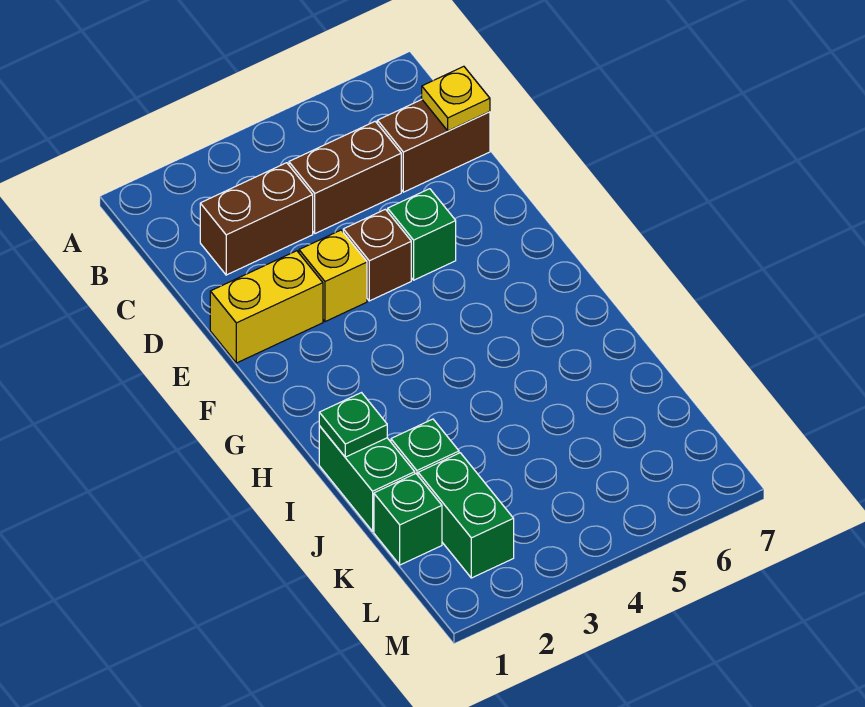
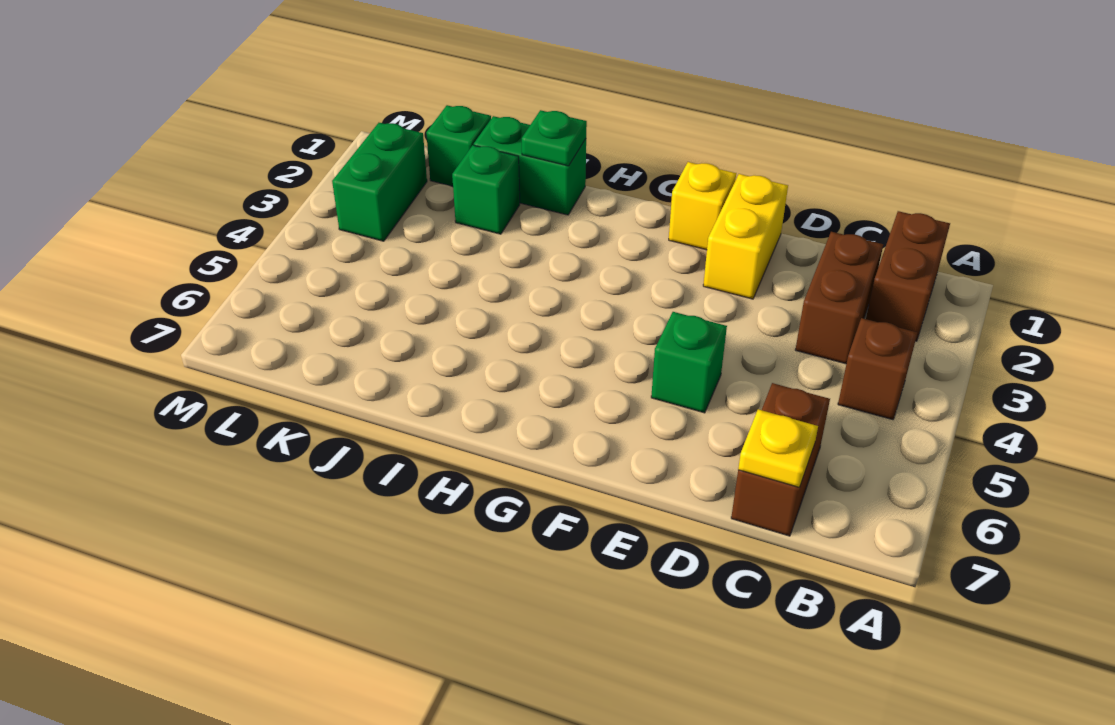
brown 1x2 brick [289,121,401,233] -> brown 1x2 brick moved to [866,211,950,341]
yellow 1x1 brick [299,230,367,322] -> yellow 1x1 brick moved to [669,162,736,250]
brown 1x1 brick [343,209,411,301] -> brown 1x1 brick moved to [838,318,917,420]
green 1x2 brick [418,453,514,578] -> green 1x2 brick turned to [332,123,427,241]

